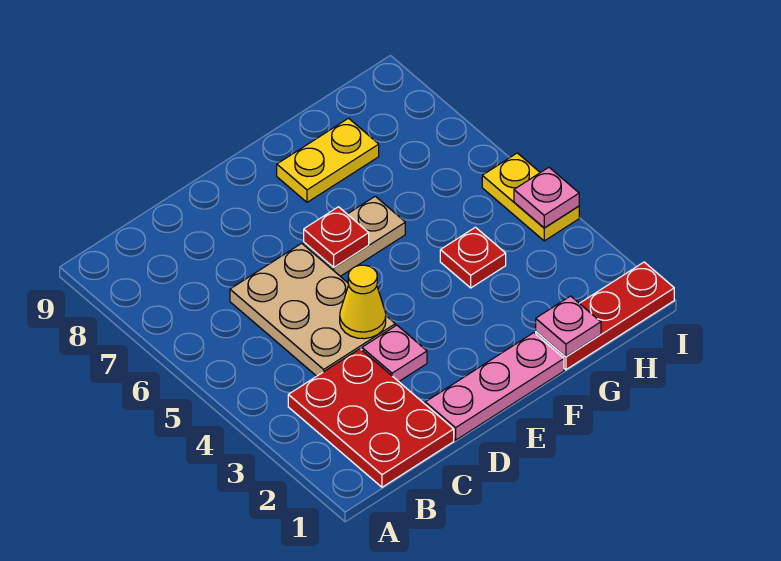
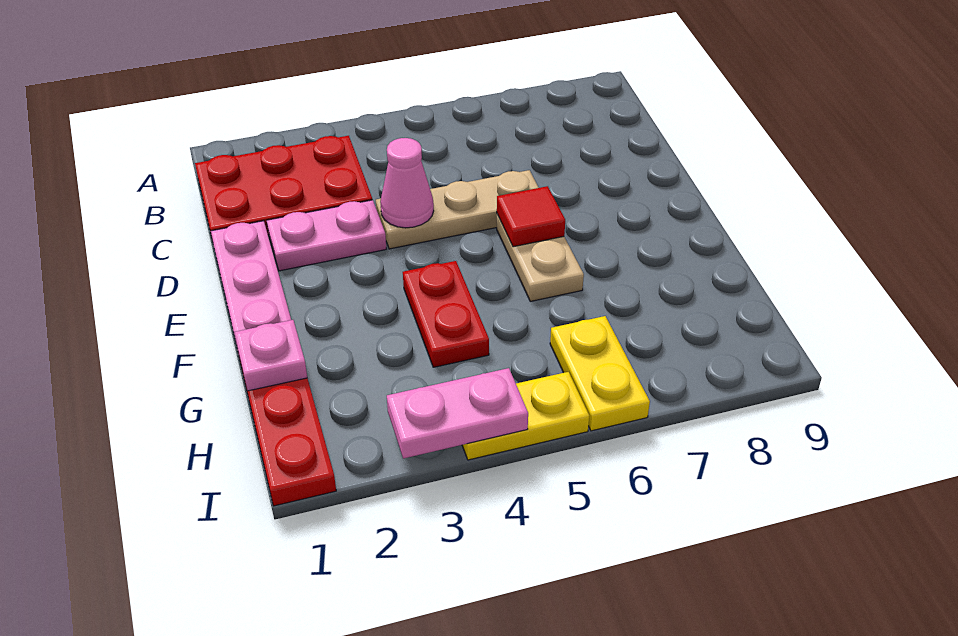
tan 2x3 plate [230,243,395,376] -> tan 1x3 plate [376,170,539,249]
pink 1x1 plate [362,325,427,381] -> pink 1x2 plate [267,200,386,271]
yellow 1x1 cone [340,265,386,339] -> pink 1x1 cone [380,138,434,228]
red 1x1 plate [304,207,369,267] -> red 1x1 tile [497,186,565,247]
yellow 1x2 plate [277,118,379,202] -> yellow 1x2 plate moved to [550,316,650,431]
red 1x1 plate [440,227,506,288] -> red 1x2 plate [403,261,489,367]
pink 1x1 plate [514,167,579,228] -> pink 1x2 plate [387,368,528,459]

